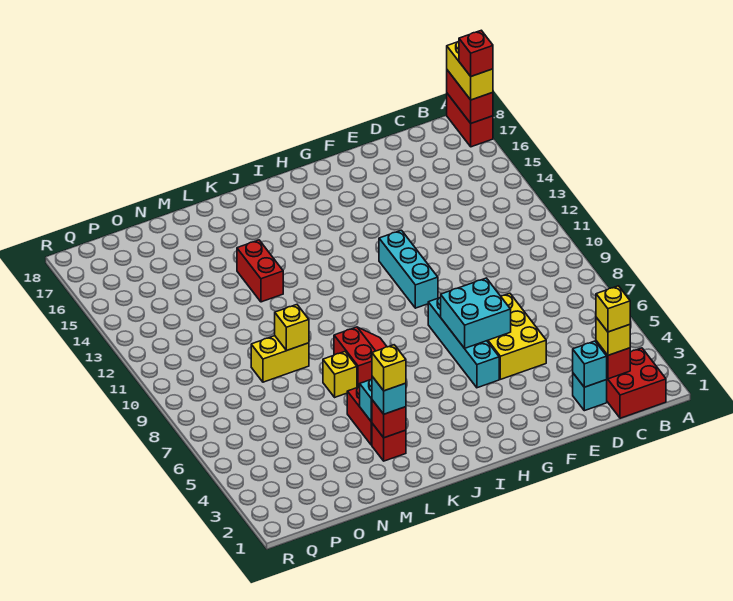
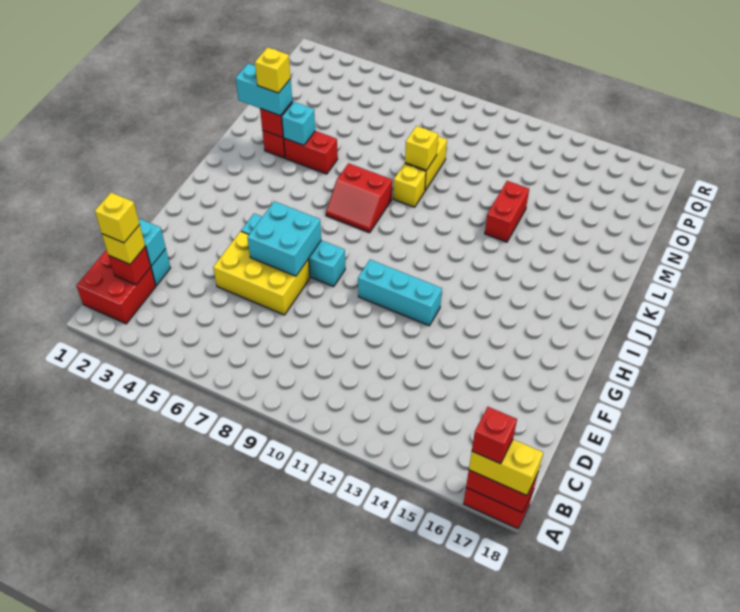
cyan 1x1 brick [372,377,406,414] -> cyan 1x2 brick [236,64,292,116]
yellow 1x1 brick [323,352,357,397] -> yellow 1x1 brick moved to [393,164,426,207]
red 1x2 brick [237,240,283,302] -> red 1x2 brick turned to [485,181,529,242]

